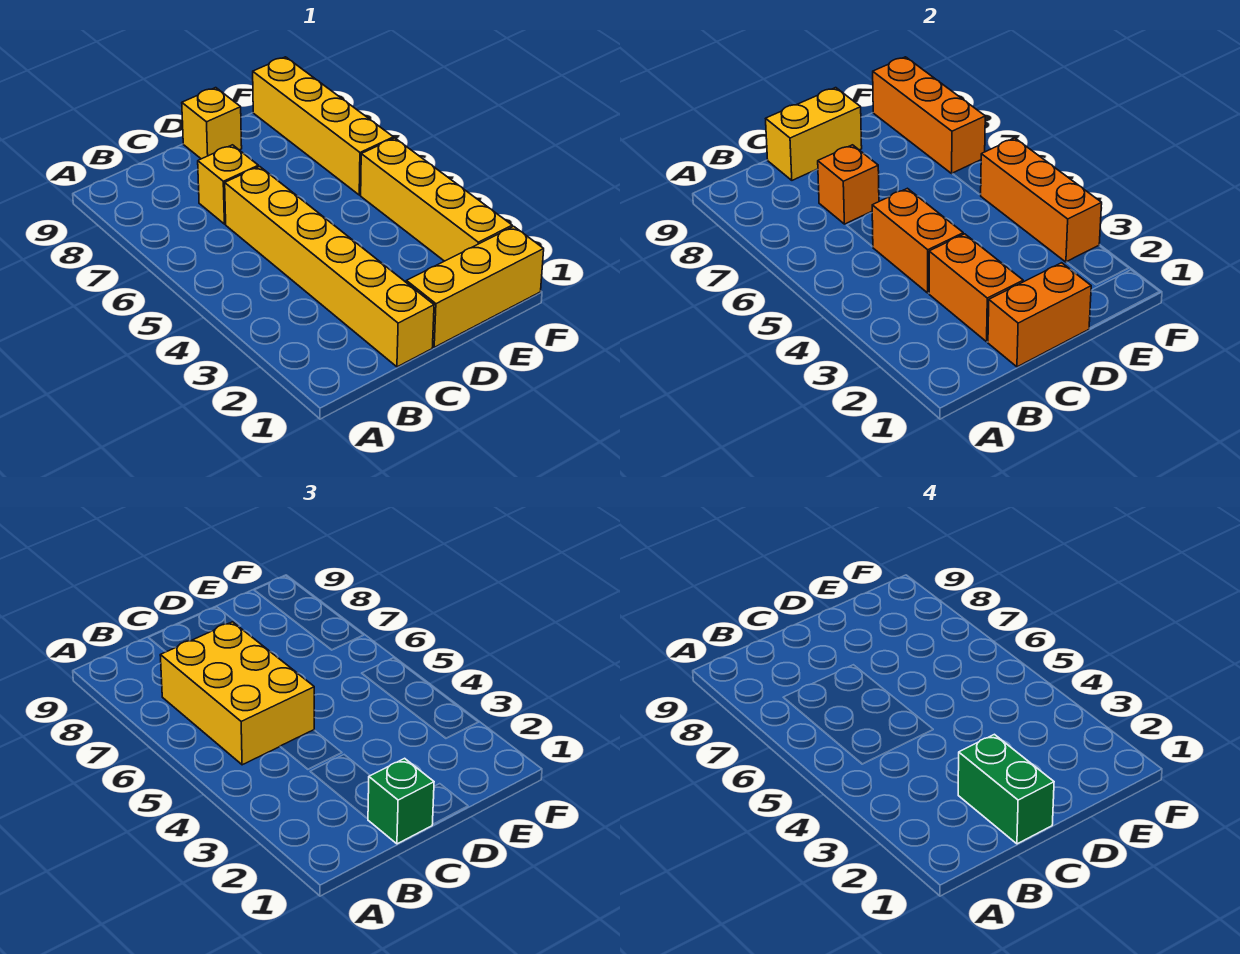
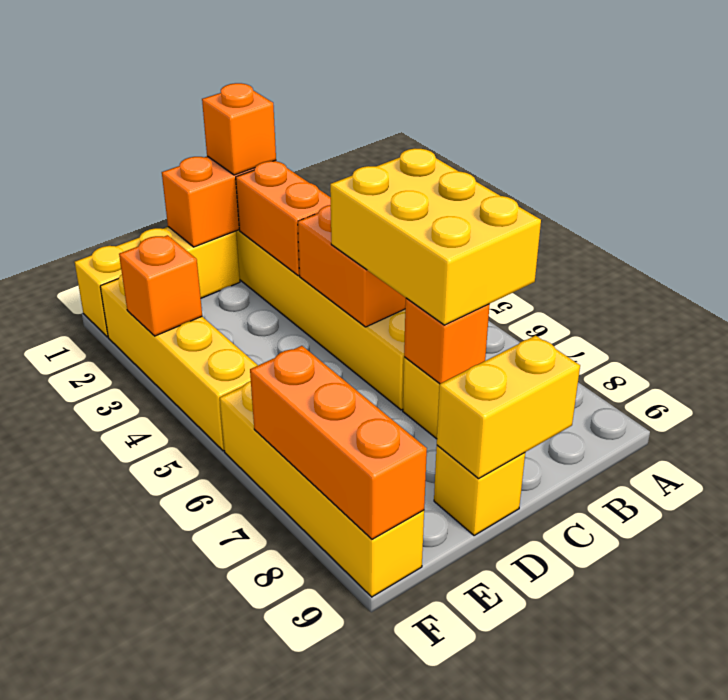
green 1x1 brick [368,758,434,844] -> orange 1x1 brick [202,83,276,175]
green 1x2 brick [958,734,1054,844] -> none
orange 1x3 brick [981,138,1102,262] -> orange 1x1 brick [119,235,202,336]

